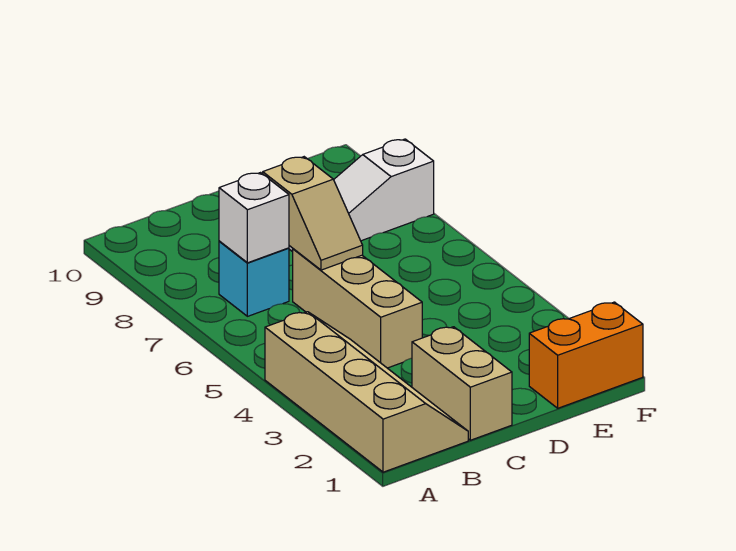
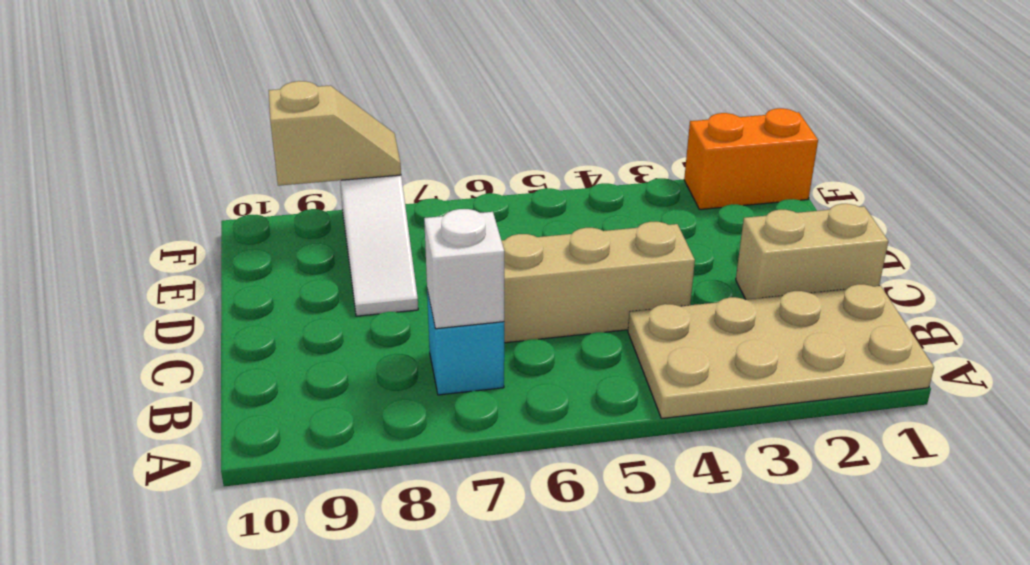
tan 2x4 slope [265,312,468,472] -> tan 2x4 plate [628,284,934,419]
tan 1x2 slope [263,157,363,270] -> tan 1x2 slope moved to [269,81,401,186]
orange 1x2 brick [529,302,643,408] -> orange 1x2 brick turned to [684,108,818,210]

